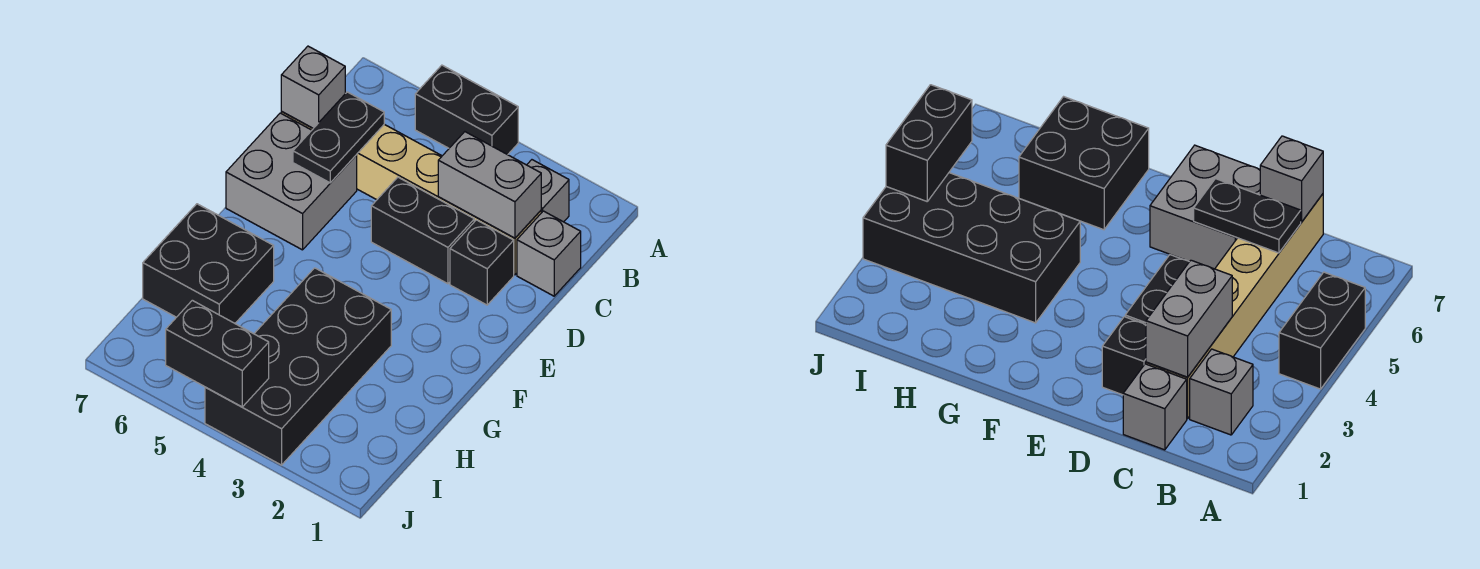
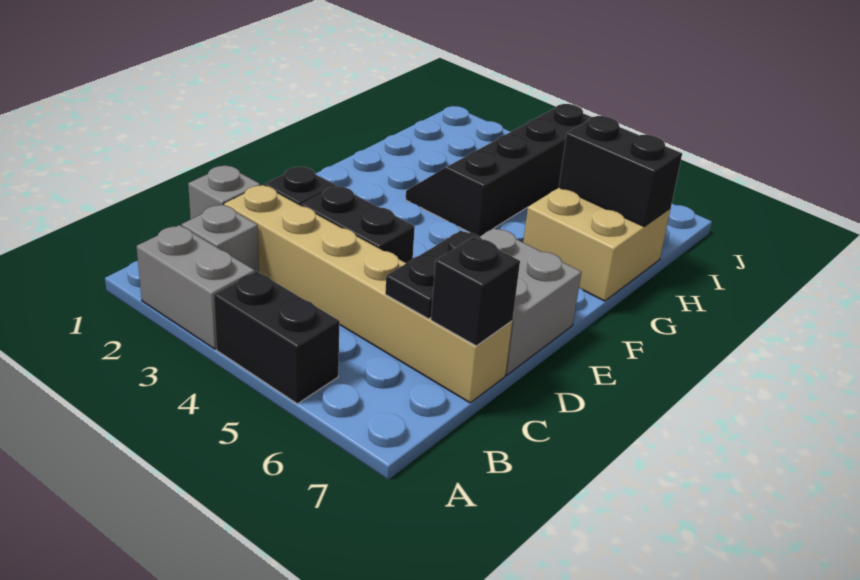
grey 1x2 brick [438,132,541,238] -> grey 1x2 brick moved to [136,225,255,349]
grey 1x1 brick [281,46,345,128] -> black 1x1 brick [431,237,520,346]
black 2x4 brick [205,268,391,465] -> black 2x4 slope [406,104,591,237]
black 2x2 brick [143,204,274,323] -> tan 2x2 brick [523,188,670,301]
black 1x2 brick [166,300,269,407] -> black 1x2 brick moved to [559,116,682,227]

